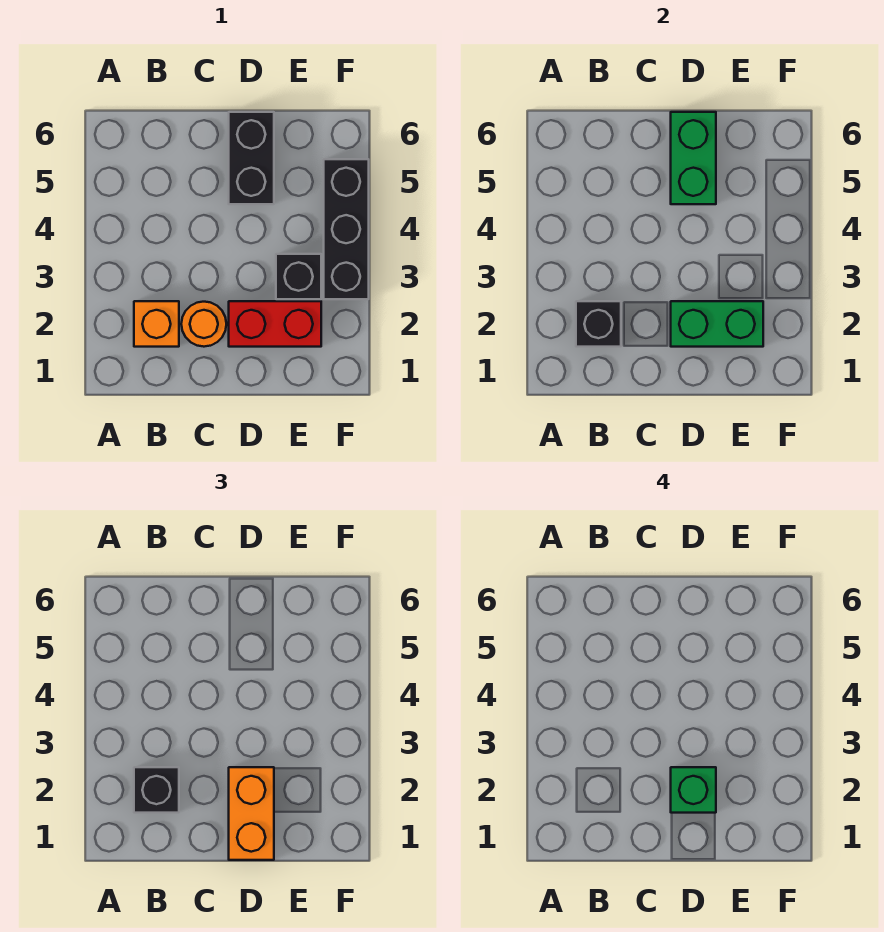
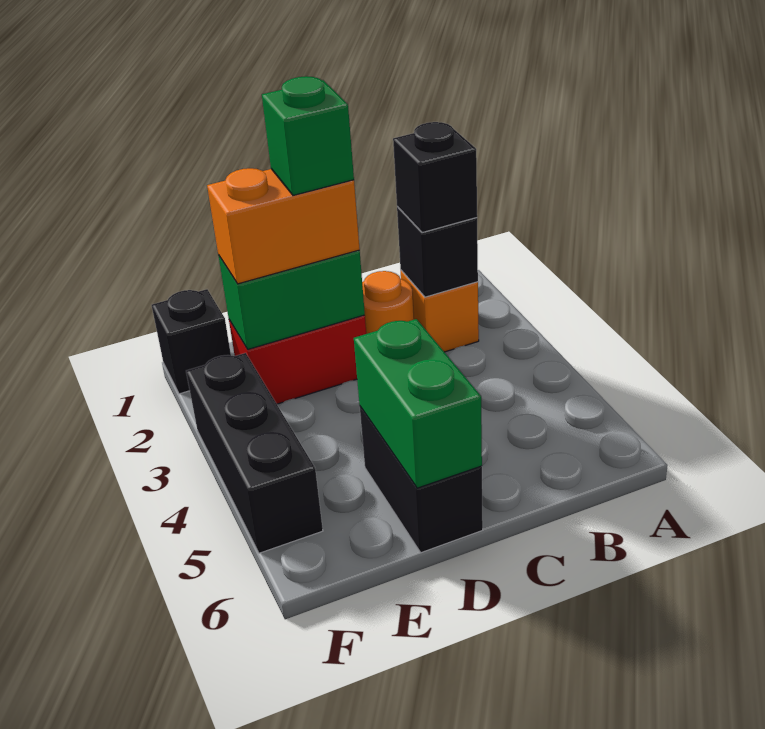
orange 1x2 brick [229,767,274,860] -> orange 1x2 brick turned to [207,168,360,284]
black 1x1 brick [276,254,321,299] -> black 1x1 brick moved to [152,289,231,394]

